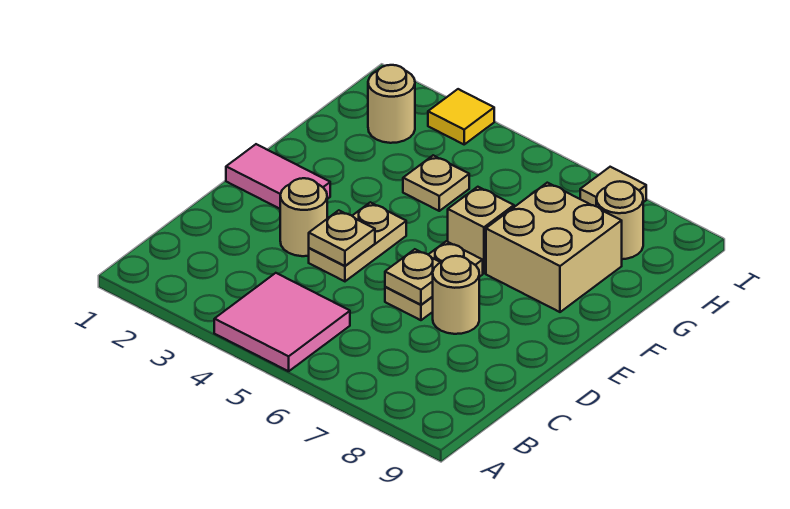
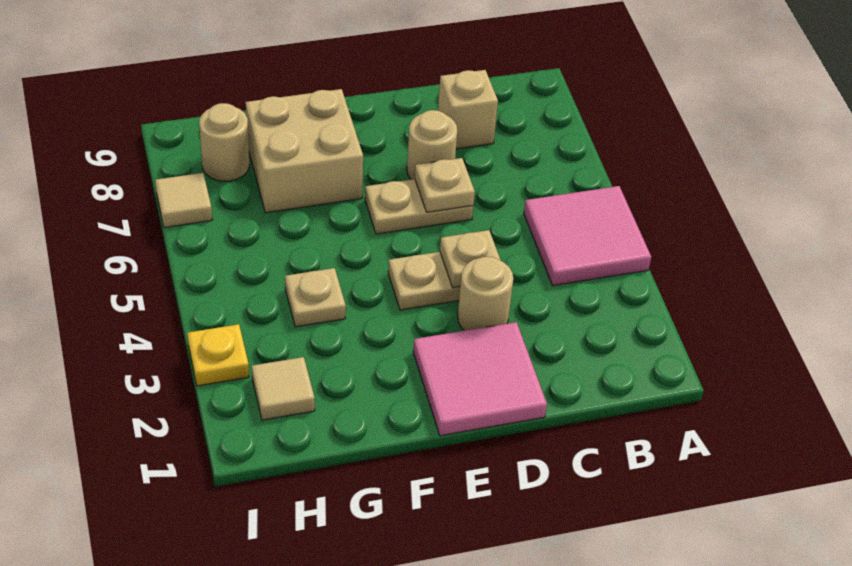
pink 1x2 tile [226,144,330,209] -> pink 2x2 tile [413,322,547,436]
tan 1x1 brick [448,187,514,273] -> tan 1x1 brick moved to [438,70,498,149]
tan 1x1 round brick [368,65,415,143] -> tan 1x1 tile [252,357,315,420]
yellow 1x1 tile [428,89,494,144] -> yellow 1x1 plate [187,324,249,386]

